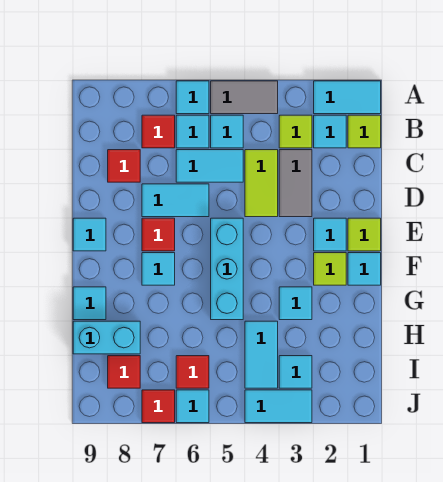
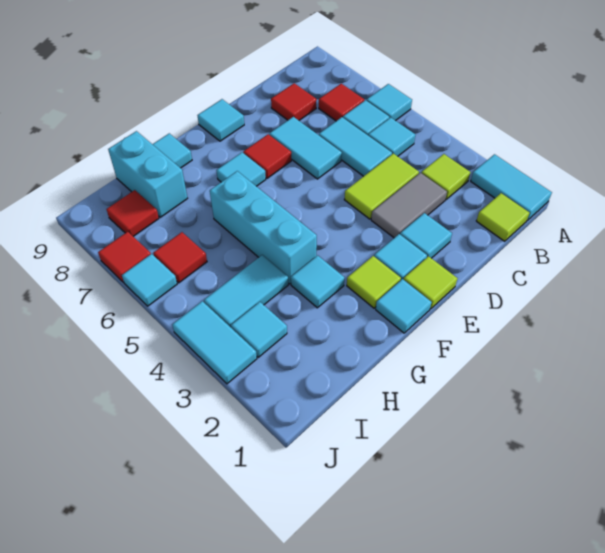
grey 1x2 tile [211,81,278,114] -> none
cyan 1x1 tile [314,115,346,148] -> cyan 1x1 tile moved to [400,213,452,258]
cyan 1x3 brick [211,218,243,320] -> cyan 1x3 brick turned to [210,171,317,284]

